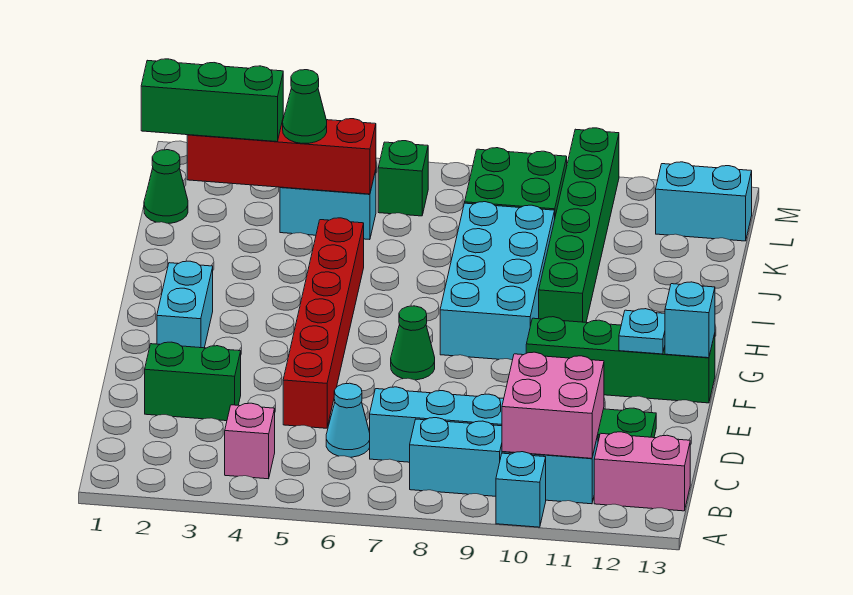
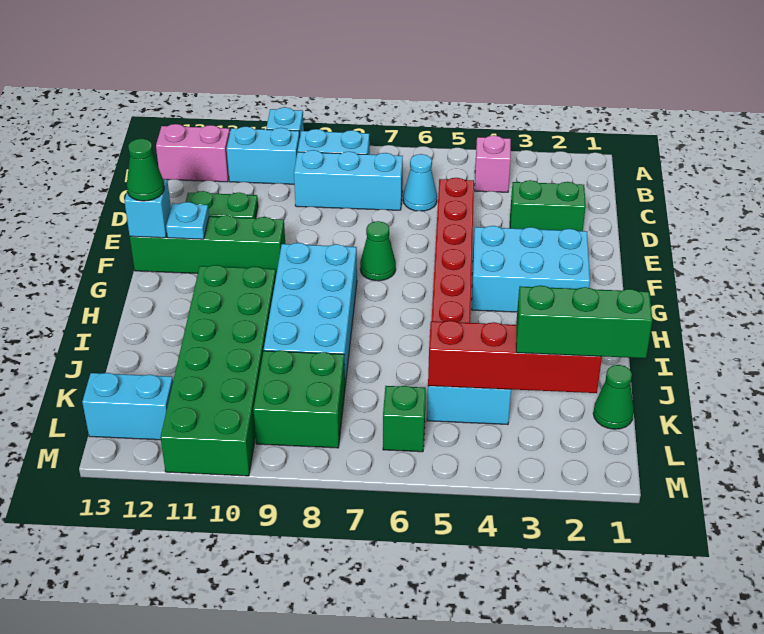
pink 2x2 brick [502,352,604,458] -> none
cyan 1x2 brick [157,261,213,348] -> cyan 2x3 brick [472,226,590,312]
green 1x6 brick [539,128,619,322] -> green 2x6 brick [160,265,276,476]
green 1x1 cone [283,70,327,143] -> green 1x1 cone moved to [127,139,164,201]

